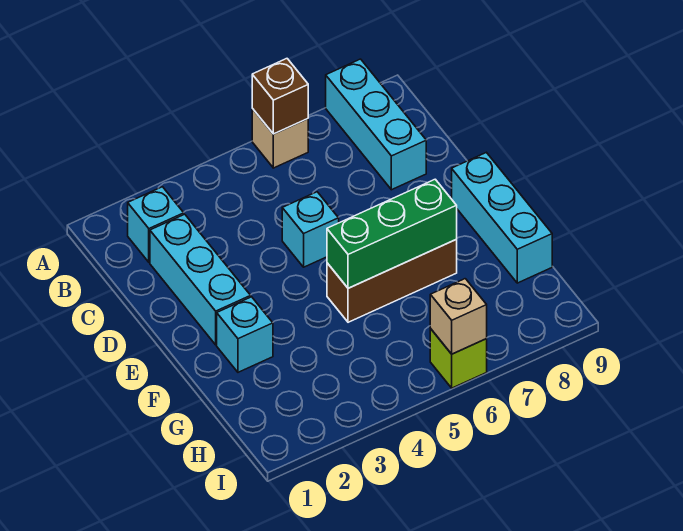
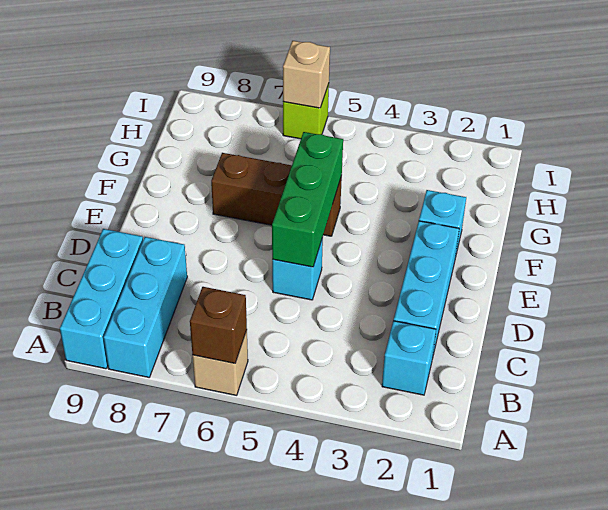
cyan 1x3 brick [452,152,552,283] -> cyan 1x3 brick moved to [60,229,143,369]
green 1x3 brick [327,179,457,288] -> green 1x3 brick turned to [272,132,343,267]

